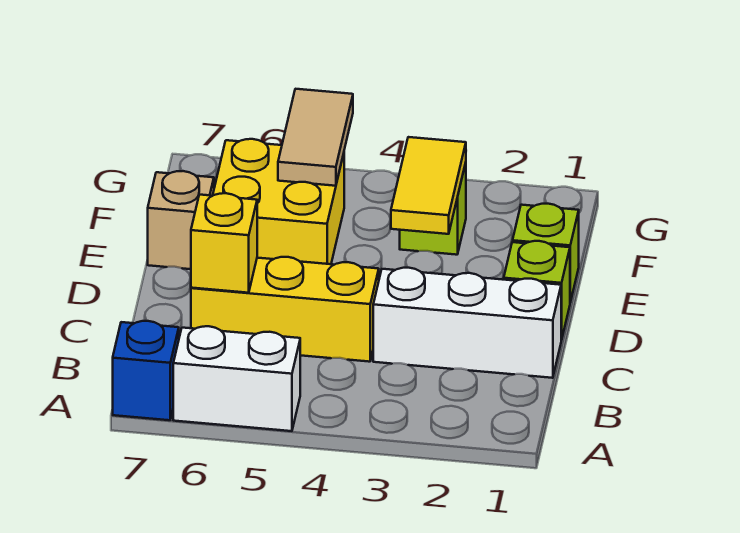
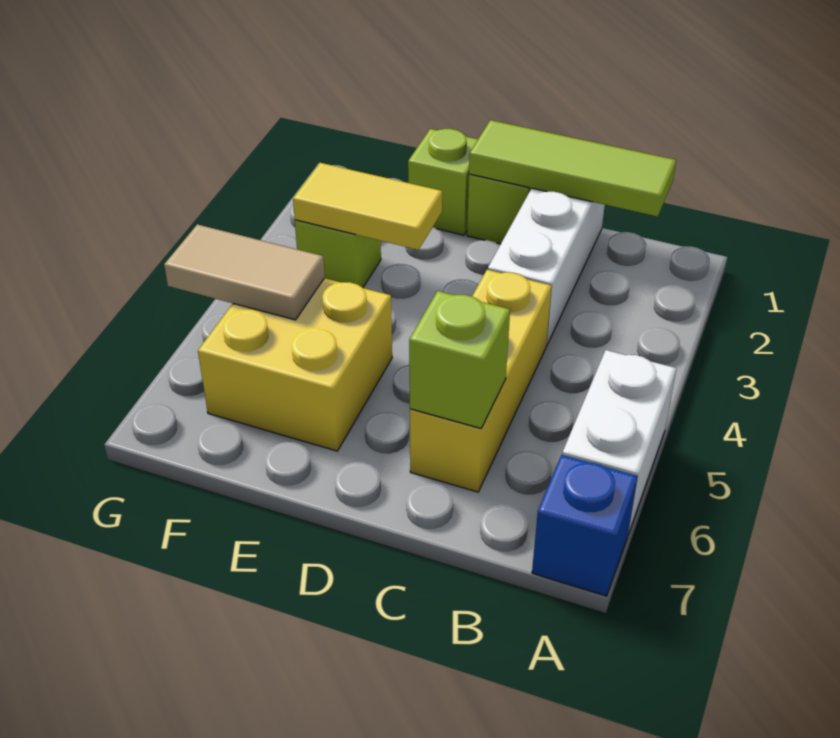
none -> lime 1x3 tile [469,120,676,217]
yellow 1x1 brick [191,193,257,293] -> lime 1x1 brick [409,291,510,428]
tan 1x1 brick [148,171,214,269] -> none

